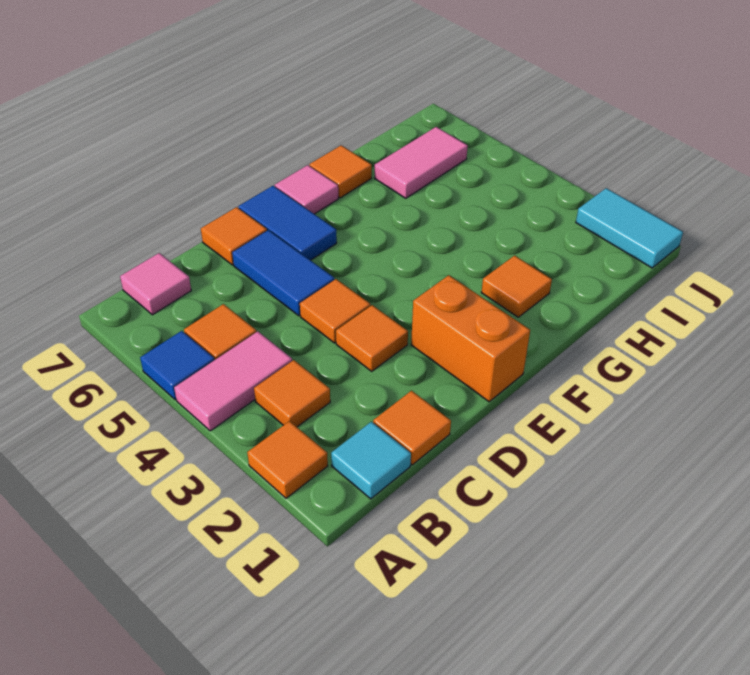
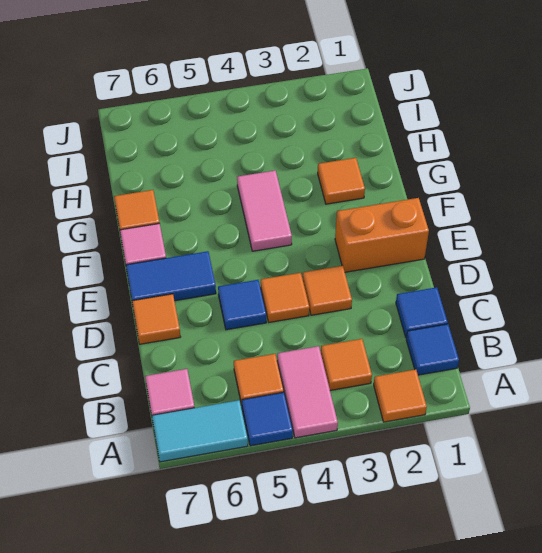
cyan 1x1 tile [331,422,411,499] -> blue 1x1 tile [406,324,459,375]
orange 1x1 tile [373,391,451,465] -> blue 1x1 tile [396,287,448,337]
blue 1x2 tile [232,230,334,316] -> blue 1x1 tile [218,280,266,330]
pink 1x2 tile [375,127,468,198] -> pink 1x2 tile moved to [237,171,292,251]
cyan 1x2 tile [576,188,683,268] -> cyan 1x2 tile moved to [152,400,248,462]

